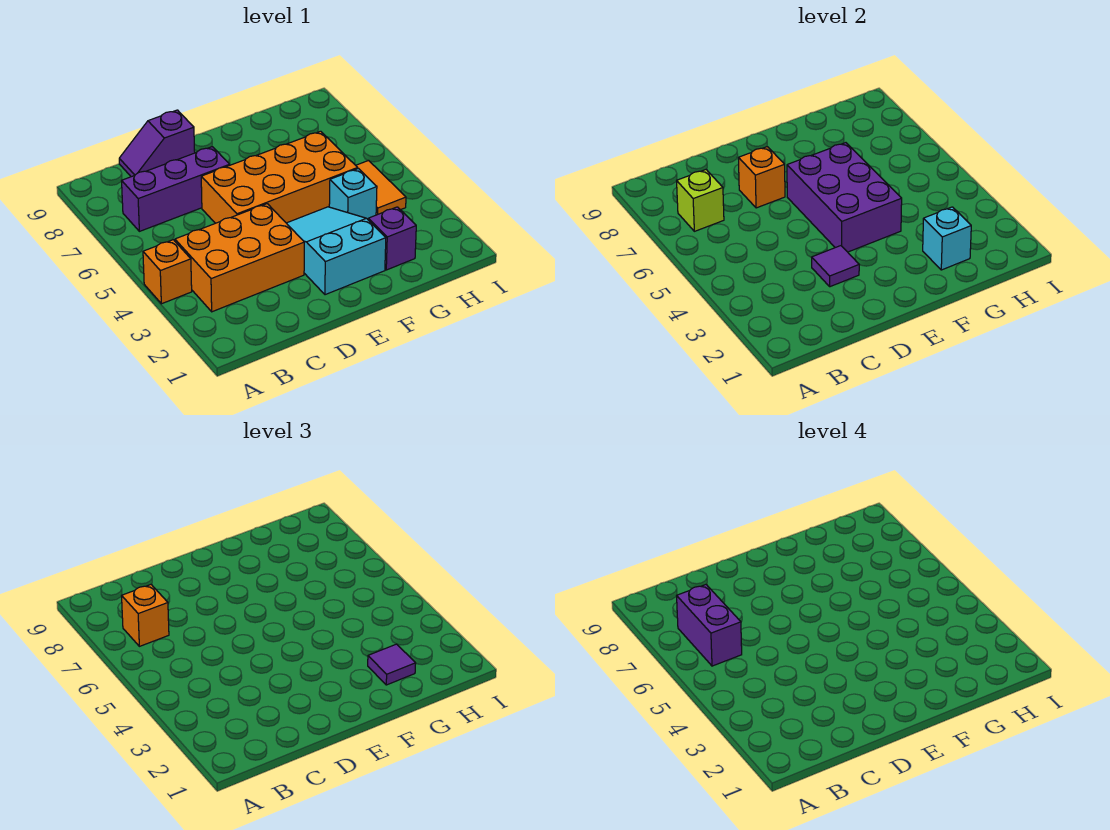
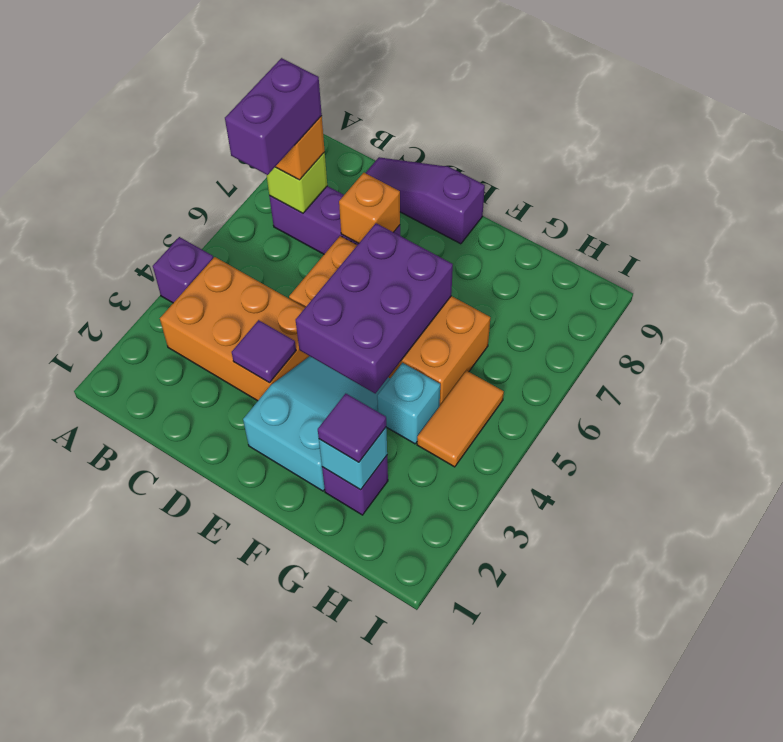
orange 1x1 brick [143,240,192,304] -> purple 1x1 brick [153,237,213,303]
purple 1x2 slope [119,110,195,177] -> purple 1x3 slope [366,157,485,244]

